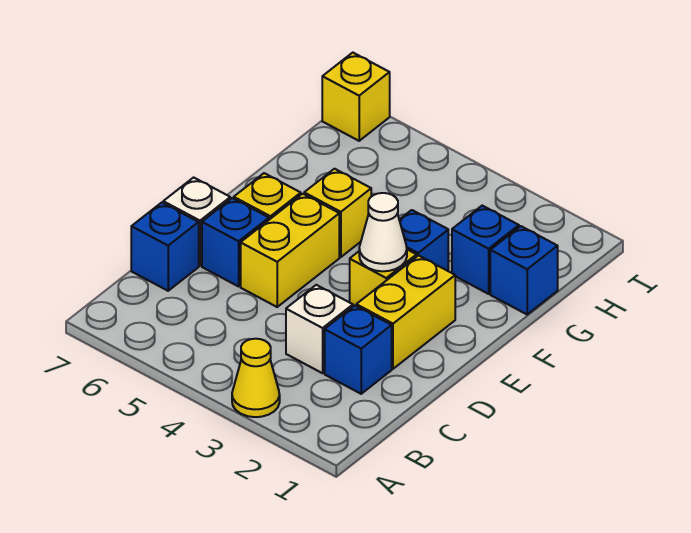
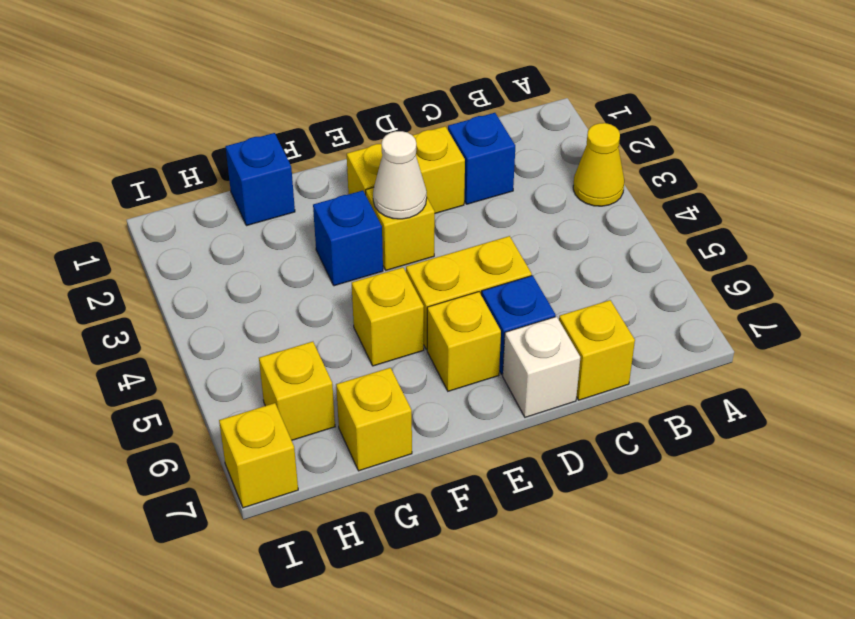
white 1x1 brick [286,285,353,373] -> none
blue 1x1 brick [131,203,199,291] -> yellow 1x1 brick [559,300,635,400]
blue 1x1 brick [452,206,519,294] -> none
none -> yellow 1x1 brick [336,368,412,471]
none -> yellow 1x1 brick [259,342,335,440]

